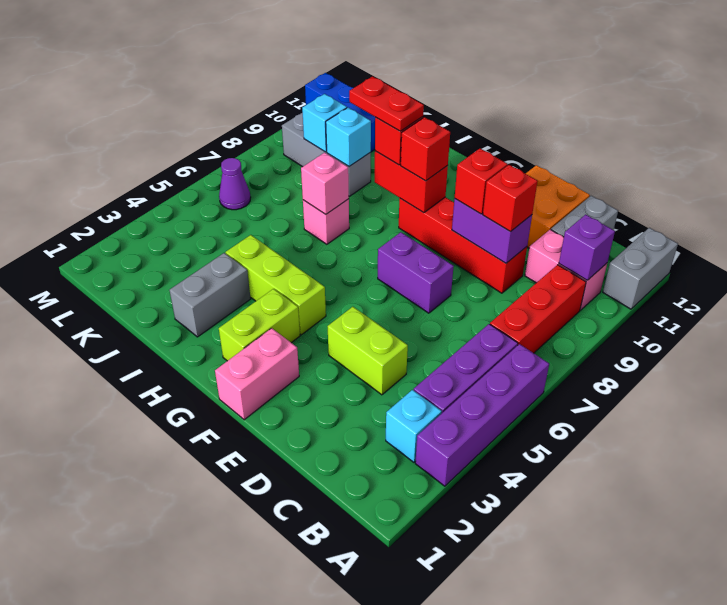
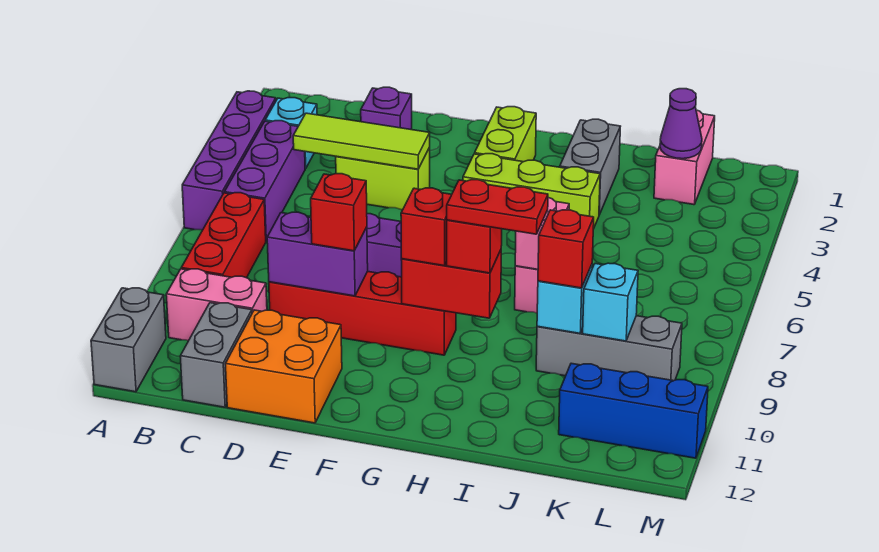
purple 1x1 brick [559,215,615,280] -> purple 1x1 brick moved to [361,87,412,130]
none -> lime 1x3 tile [293,113,430,169]
red 1x1 brick [483,165,538,232] -> red 1x1 brick moved to [538,210,594,288]
pink 1x2 brick [215,328,299,420] -> pink 1x2 brick moved to [654,110,715,205]
purple 1x1 cone [219,158,251,210] -> purple 1x1 cone moved to [660,89,702,159]

